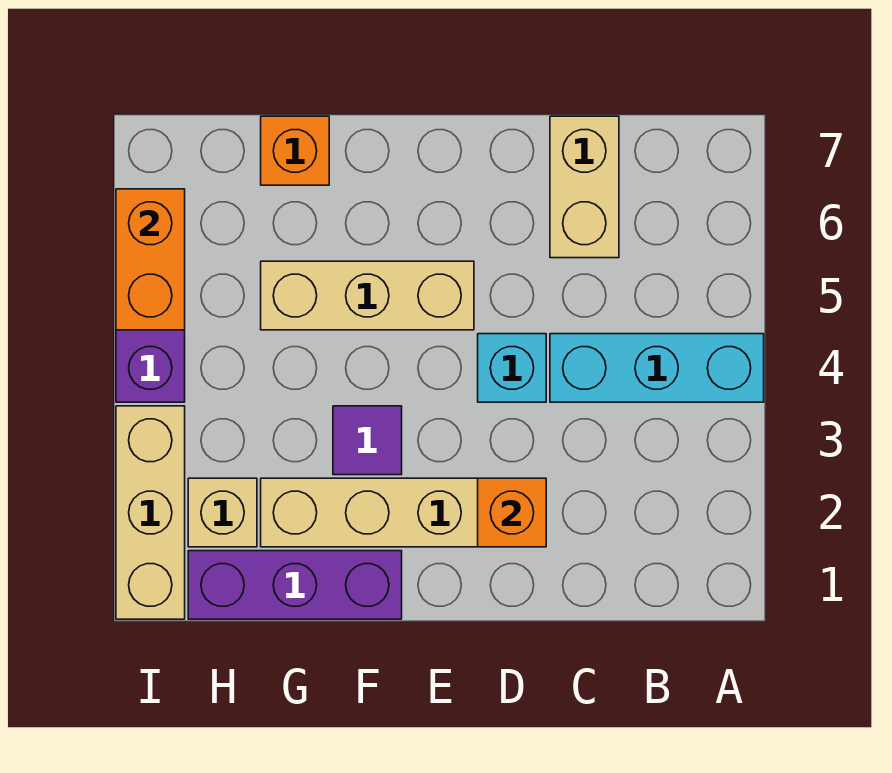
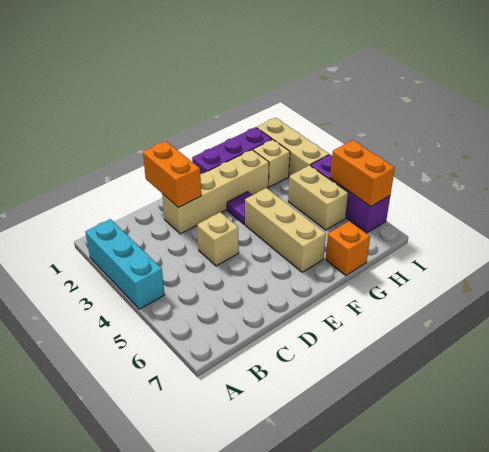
cyan 1x3 brick [550,334,764,402] -> cyan 1x3 brick turned to [85,219,165,309]
tan 1x2 brick [550,116,619,258] -> tan 1x2 brick moved to [288,165,348,230]
orange 1x1 brick [478,478,546,547] -> orange 1x2 brick [143,141,201,208]
cyan 1x1 brick [478,334,546,402] -> tan 1x1 brick [197,212,239,266]
tan 1x3 brick [261,261,474,330] -> tan 1x3 brick turned to [245,188,326,272]

